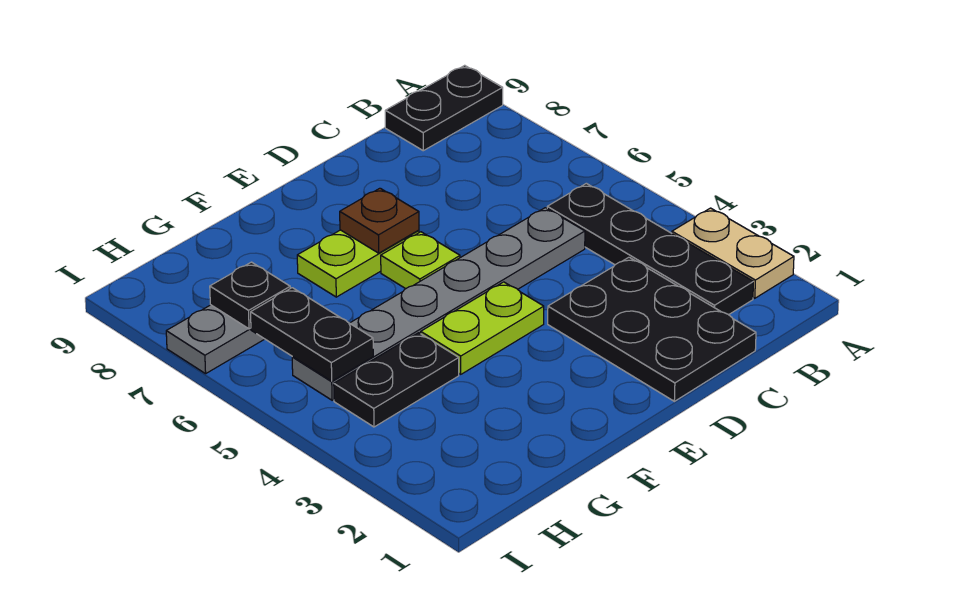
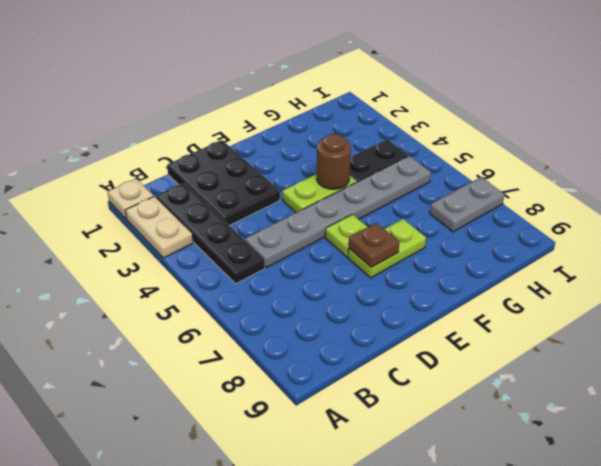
none -> tan 1x1 plate [108,179,154,219]
black 1x2 plate [385,65,503,151] -> none
none -> brown 1x1 round brick [317,134,351,189]
black 1x2 plate [251,288,373,381] -> none
black 1x1 plate [210,262,290,329] -> none

